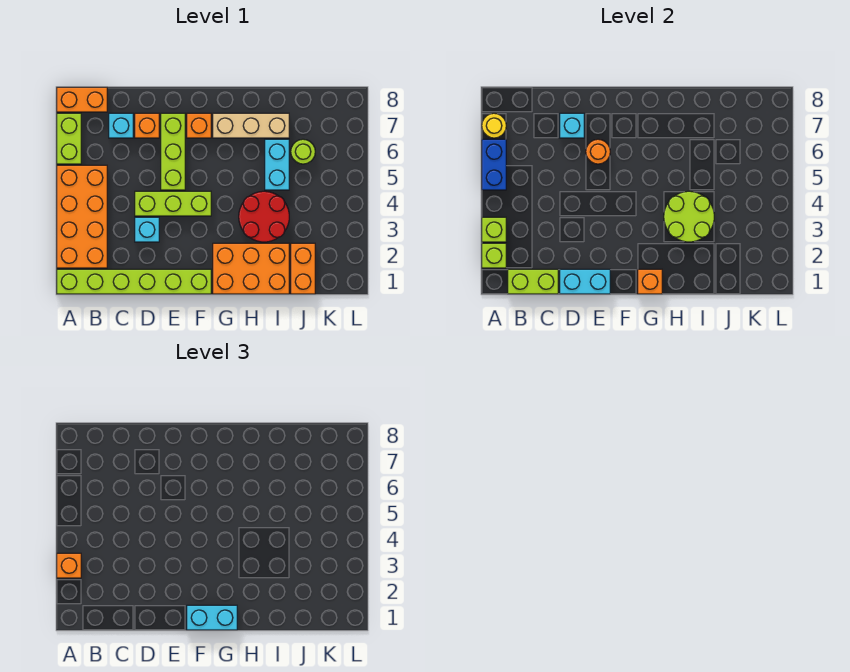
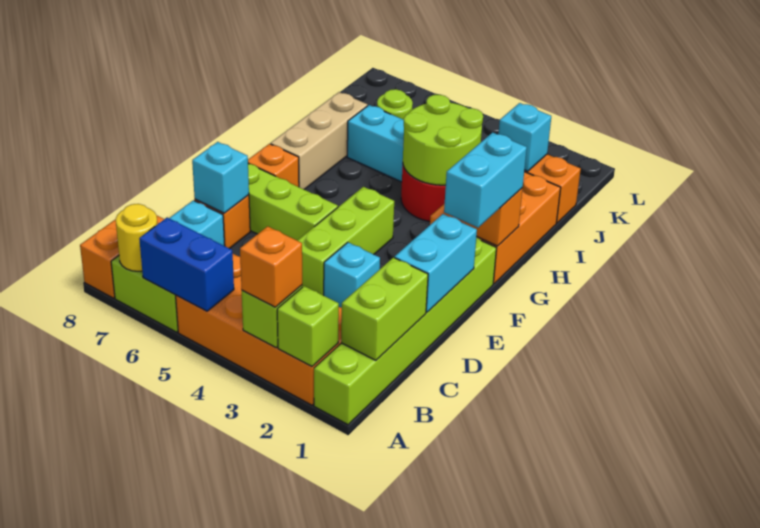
orange 1x1 round brick [586,139,610,164] -> none
none -> cyan 1x1 brick [498,103,551,171]

